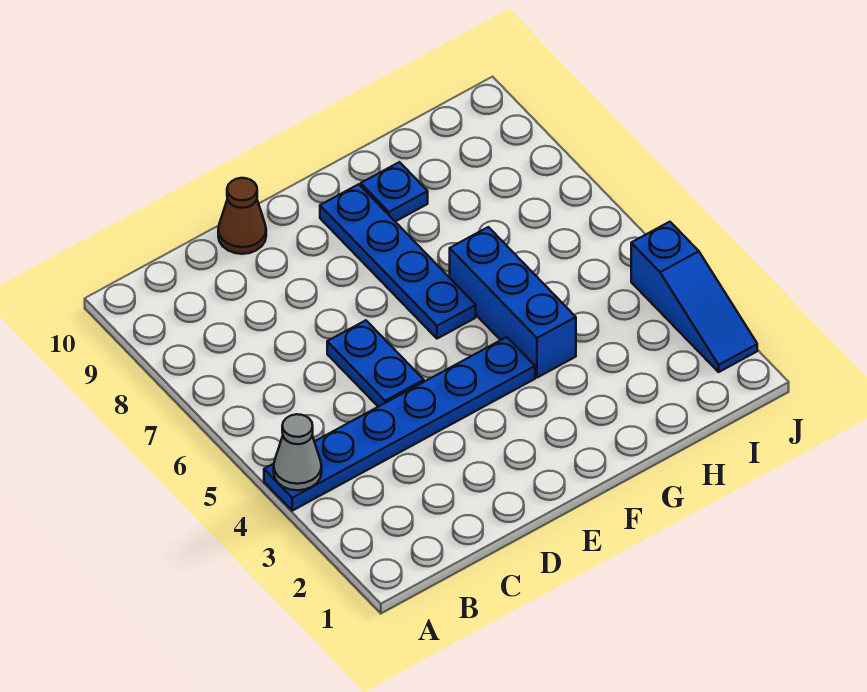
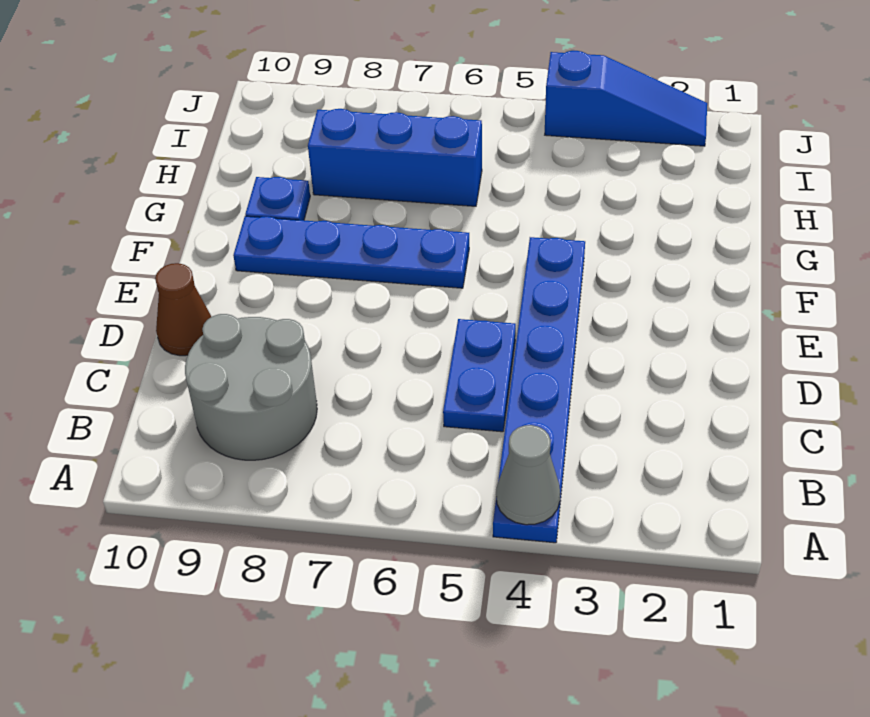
none -> grey 2x2 round brick [185,314,317,460]
blue 1x2 plate [327,320,424,407] -> blue 1x2 plate turned to [443,319,516,432]
blue 1x3 brick [450,227,576,378] -> blue 1x3 brick moved to [308,109,482,206]

